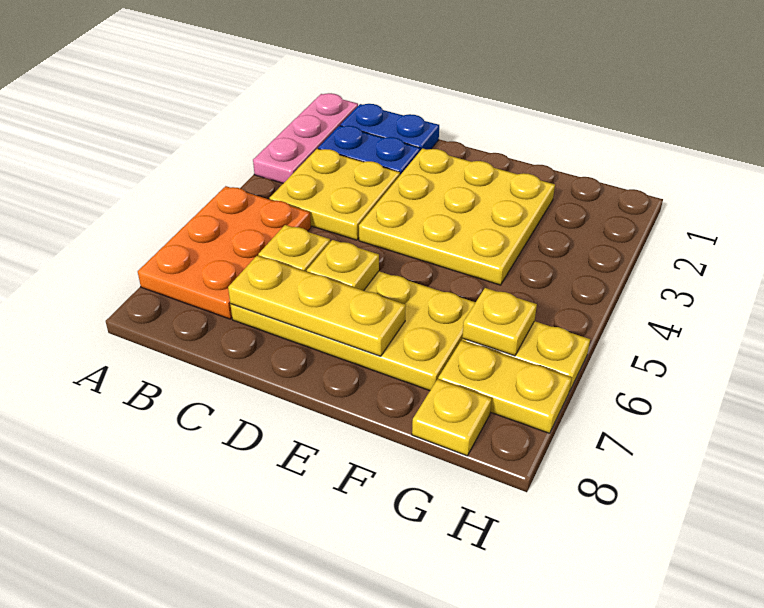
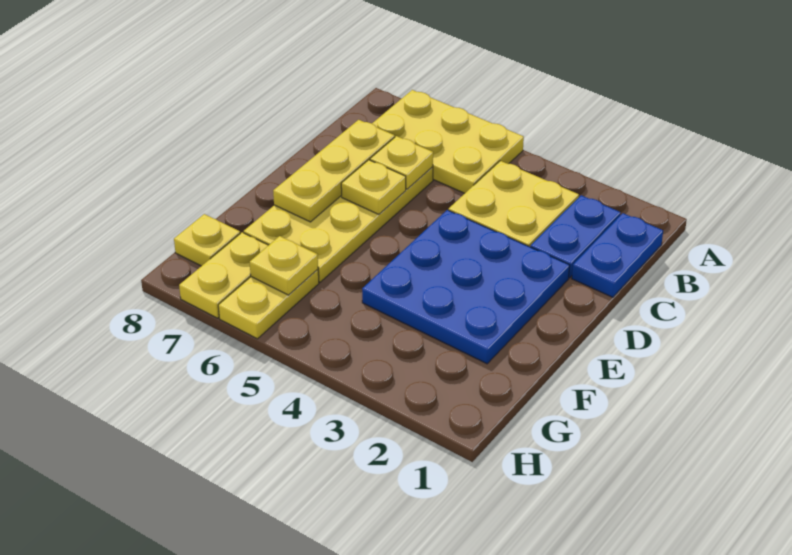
pink 1x3 plate [253,93,358,183] -> none
orange 2x3 plate [138,186,311,319] -> yellow 2x3 plate [372,90,524,193]
yellow 3x3 plate [359,148,555,285] -> blue 3x3 plate [362,210,570,364]

